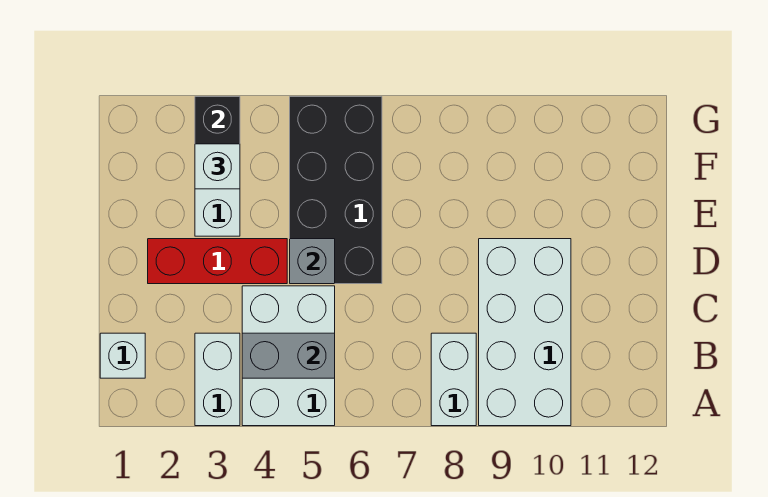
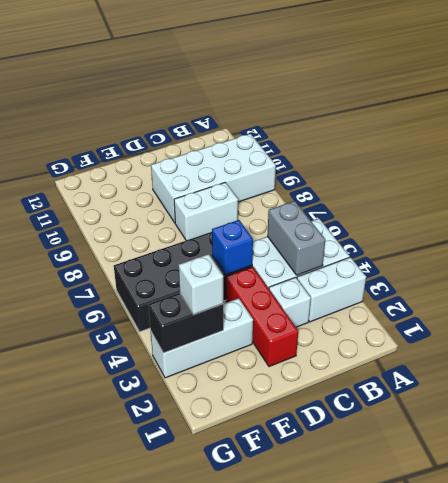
white 1x2 brick [431,333,476,426] -> white 1x2 brick moved to [174,182,238,240]
white 1x1 brick [100,333,145,378] -> white 1x1 brick moved to [269,277,311,327]
grey 1x1 brick [290,239,335,284] -> blue 1x1 brick [212,220,253,275]

